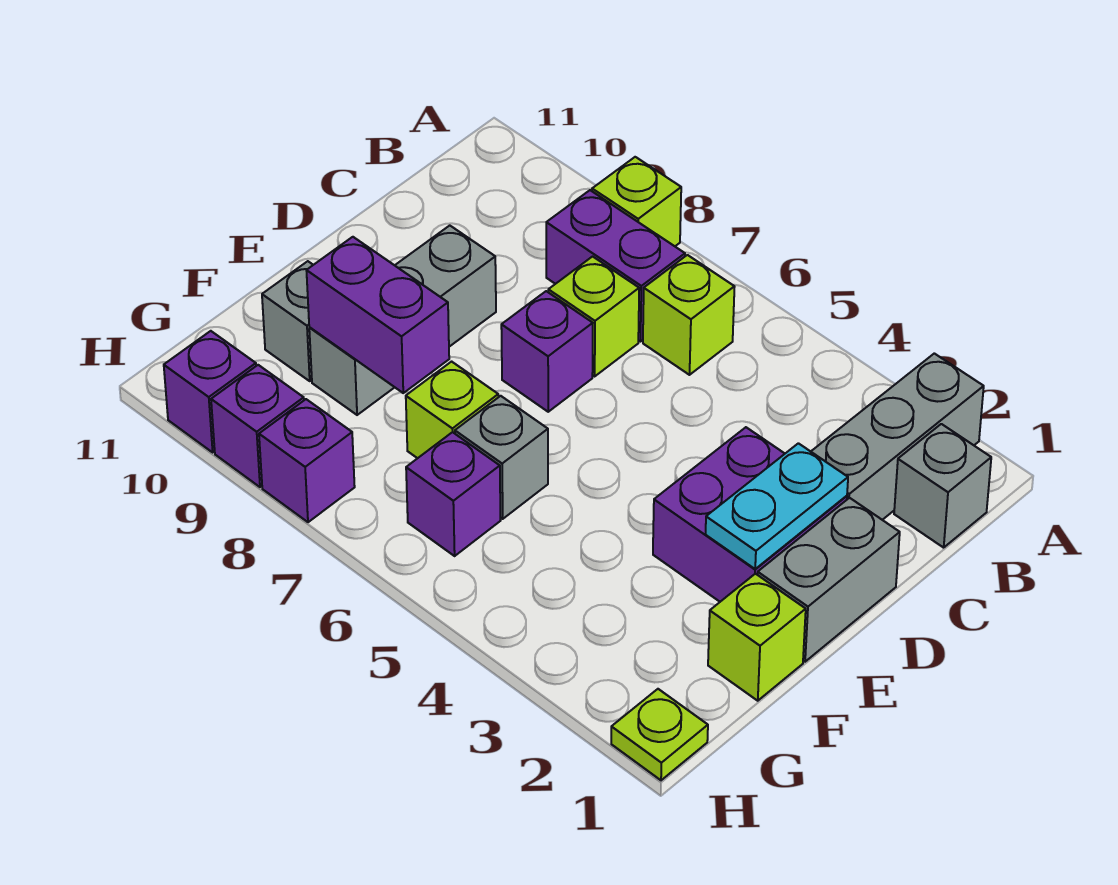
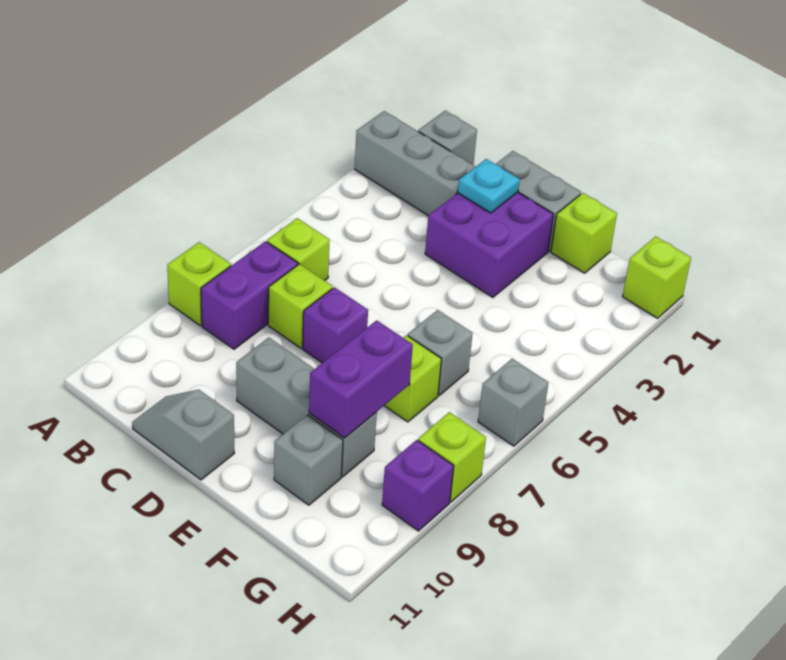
none -> grey 1x2 slope [132,390,234,480]
cyan 1x2 plate [706,443,848,569] -> cyan 1x1 plate [458,159,520,213]
purple 1x1 brick [406,432,501,556] -> none
lime 1x1 plate [611,689,708,780] -> lime 1x1 brick [623,236,691,318]
none -> grey 1x1 brick [478,359,548,446]
purple 1x1 brick [259,399,355,522] -> lime 1x1 brick [418,412,486,502]
purple 1x1 brick [164,331,256,452] -> none

